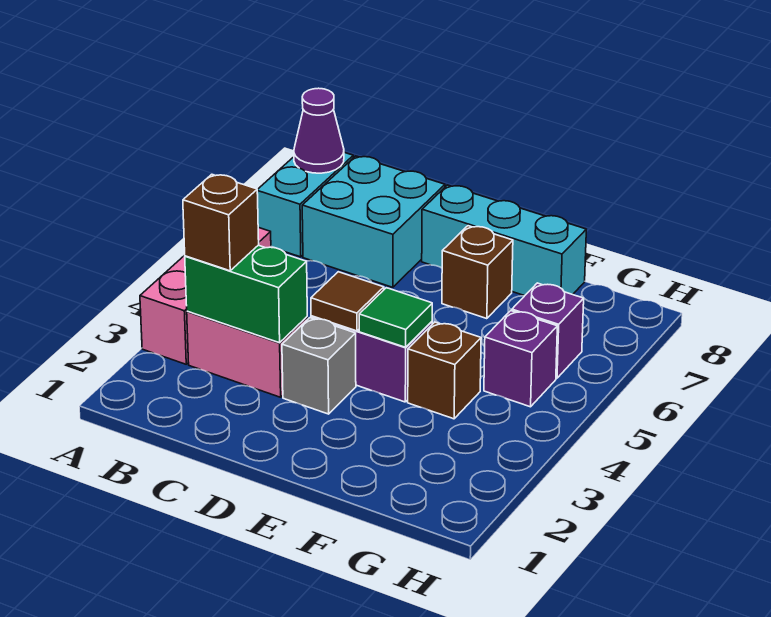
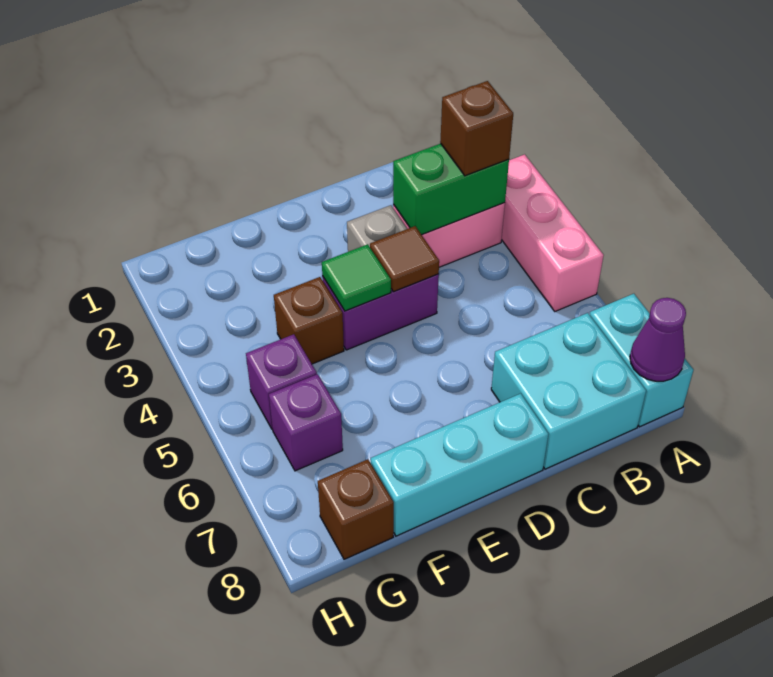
brown 1x1 brick [442,226,513,319] -> brown 1x1 brick moved to [318,459,394,559]

